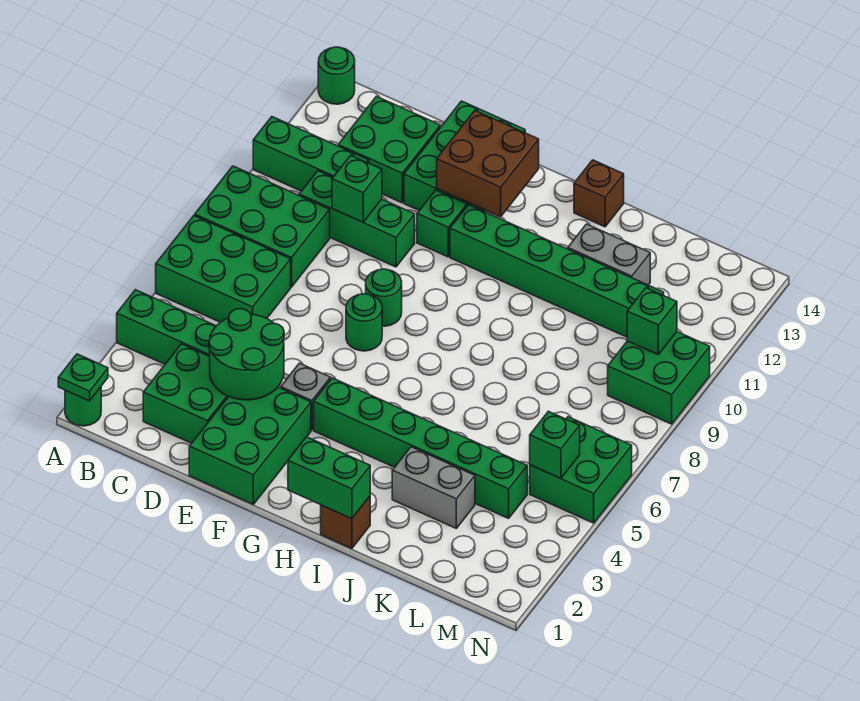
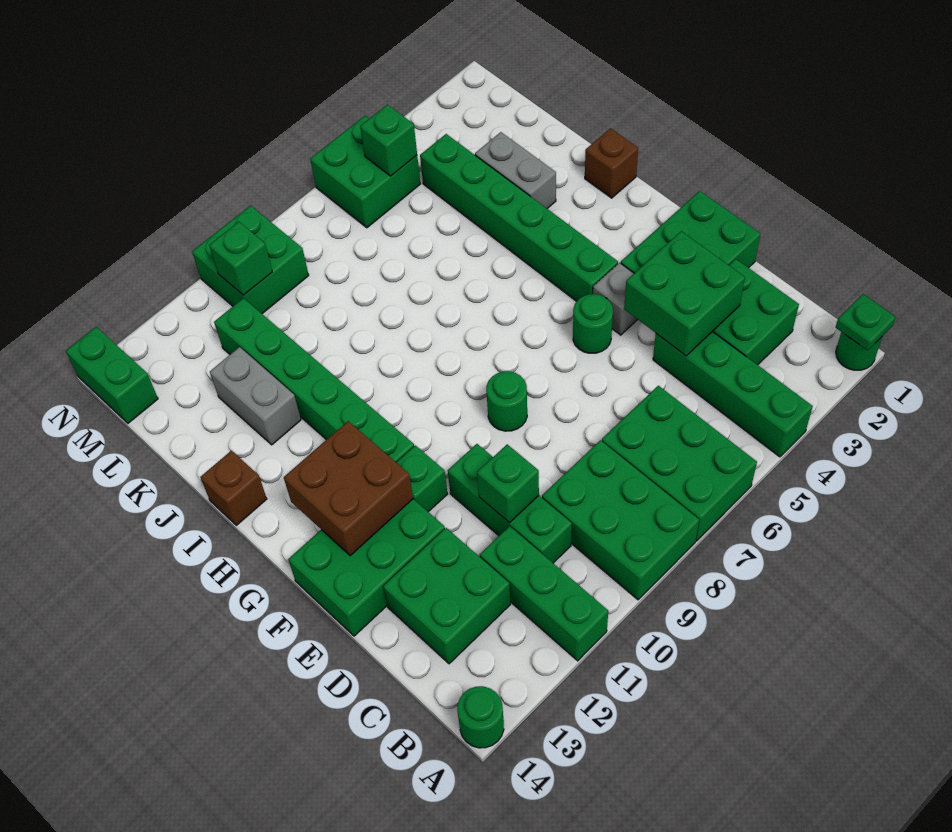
green 2x2 round brick [209,309,284,400] -> green 2x2 brick [624,231,745,356]
green 1x1 round brick [346,294,382,351] -> green 1x1 round brick moved to [573,294,613,353]
green 1x2 brick [288,437,370,519] -> green 1x2 brick moved to [66,327,158,423]

